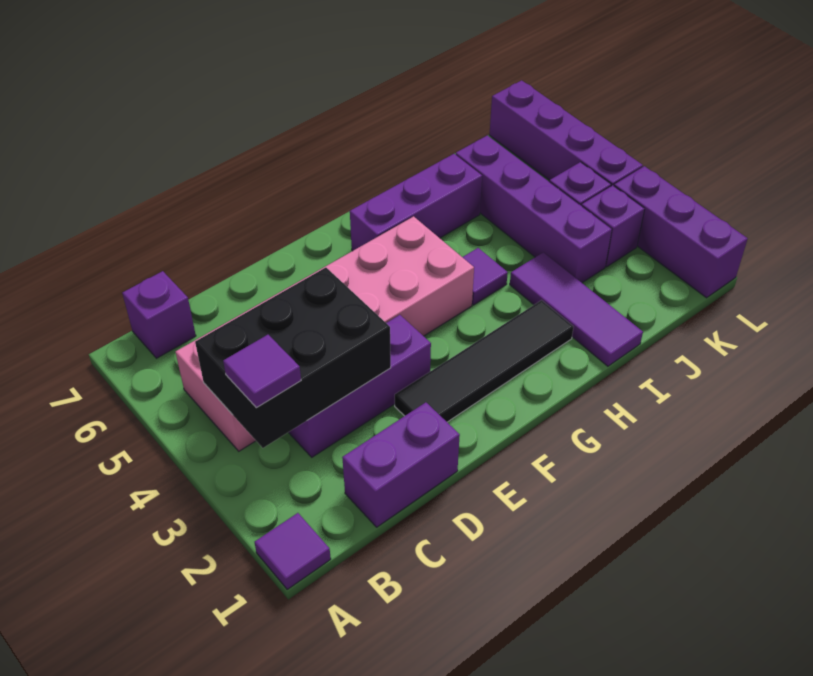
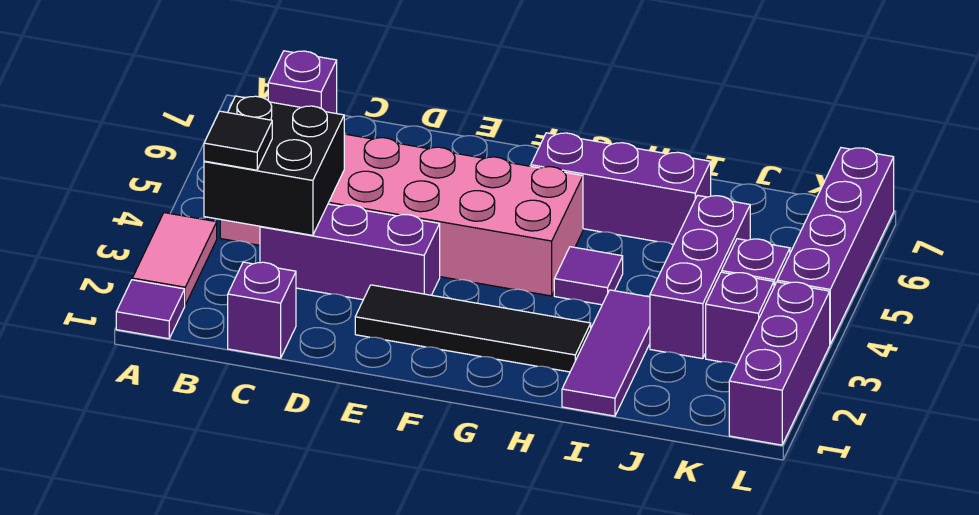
none -> pink 1x2 tile [132,213,217,305]
black 2x3 brick [195,268,391,448] -> black 2x2 brick [204,96,344,235]
purple 1x1 tile [223,335,301,408] -> black 1x1 tile [204,111,272,170]
purple 1x2 brick [342,402,460,527] -> purple 1x1 brick [228,262,296,358]
purple 1x4 brick [456,136,612,283] -> purple 1x3 brick [650,195,750,359]

